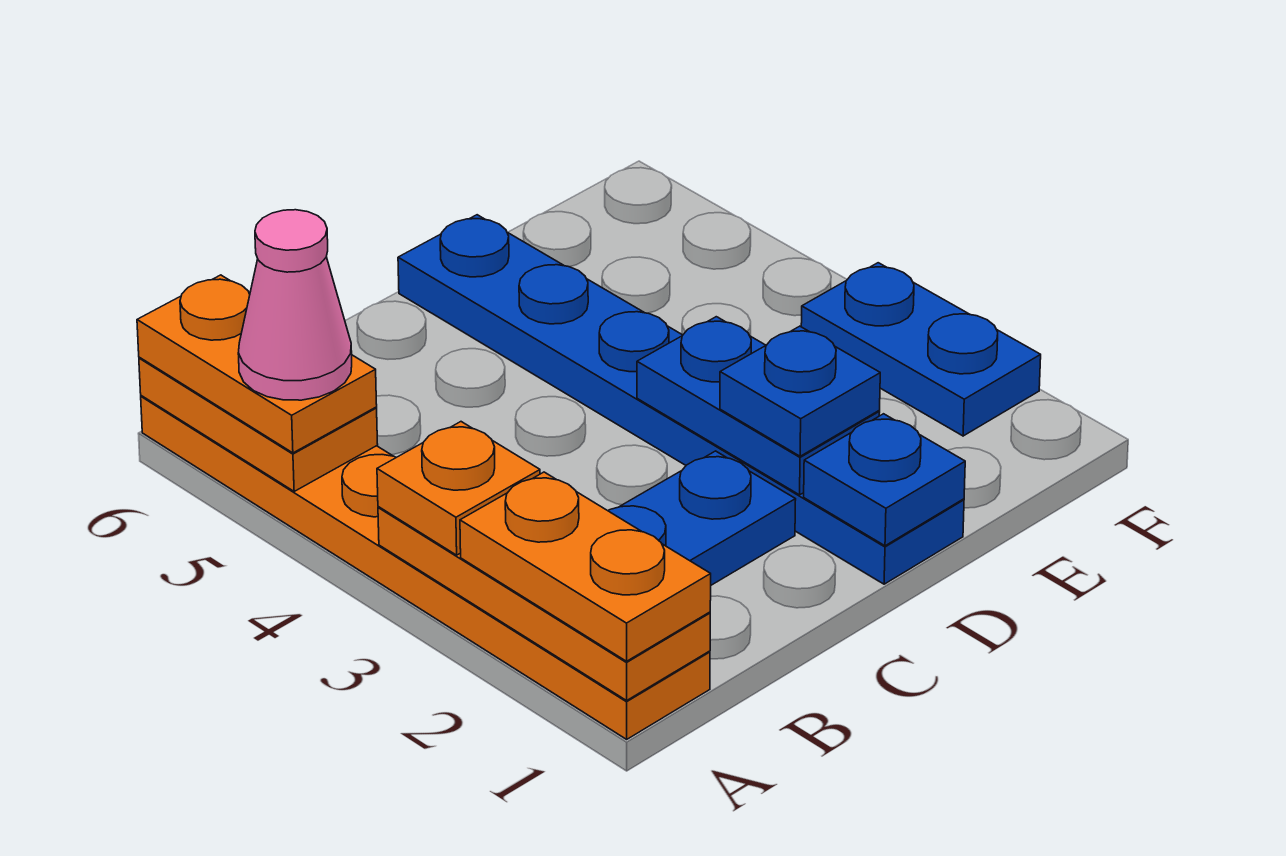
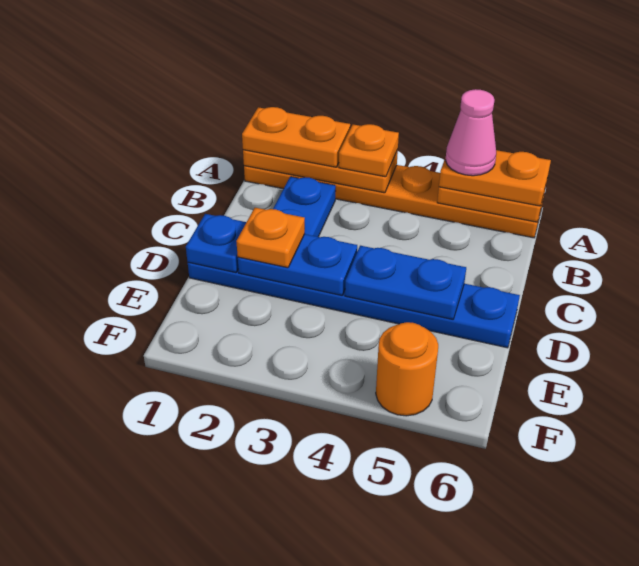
blue 1x1 plate [720,326,880,456] -> orange 1x1 plate [236,208,305,268]
blue 1x2 plate [801,263,1041,436] -> blue 1x2 plate moved to [345,246,466,319]
none -> orange 1x1 round brick [376,322,438,416]

